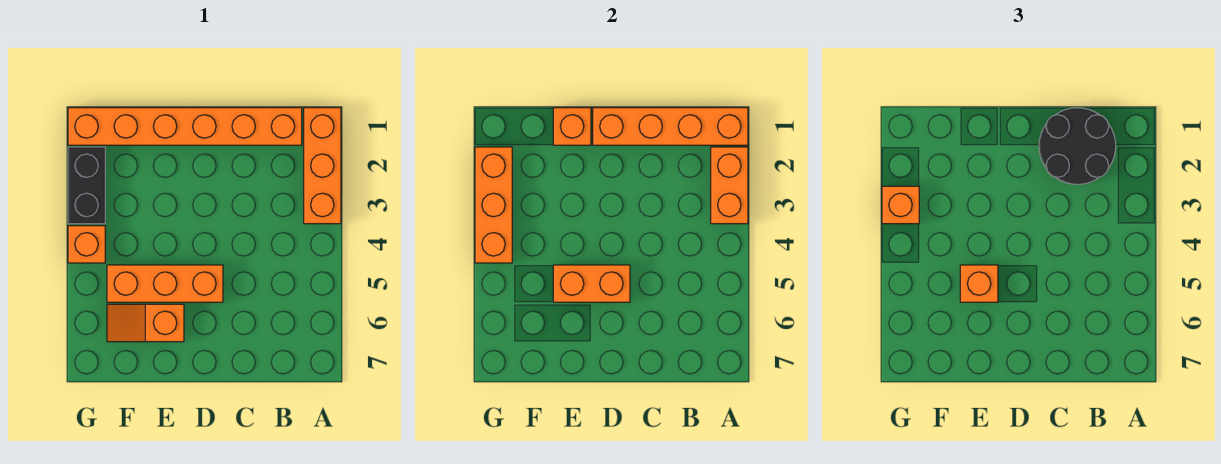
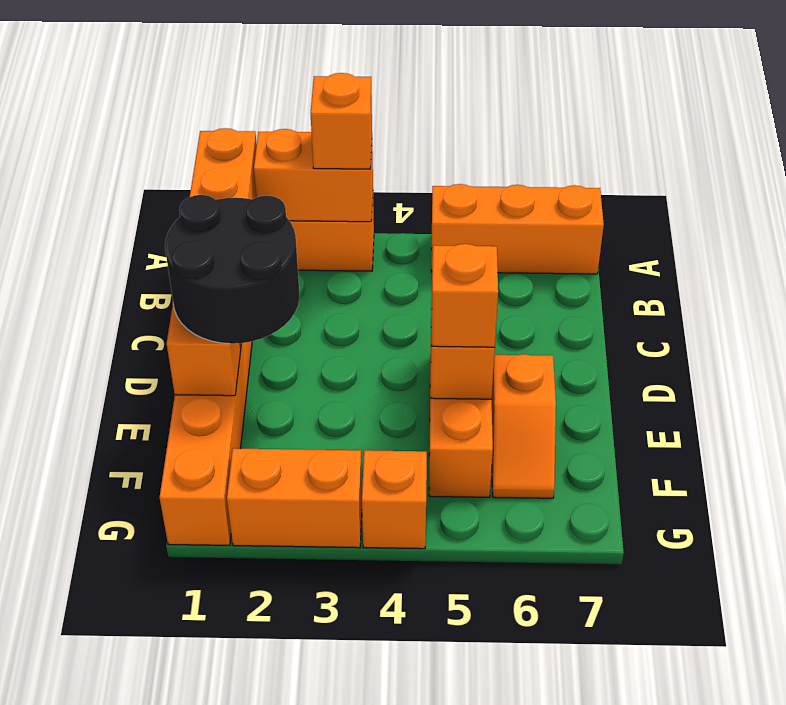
black 2x2 round brick [1039,108,1116,184] -> black 2x2 round brick moved to [165,195,300,344]
black 1x2 brick [68,147,105,224] -> orange 1x2 brick [227,448,362,548]
orange 1x3 brick [475,147,512,263] -> orange 1x3 brick moved to [431,184,604,274]
orange 1x1 brick [882,186,919,224] -> orange 1x1 brick moved to [311,73,372,169]

